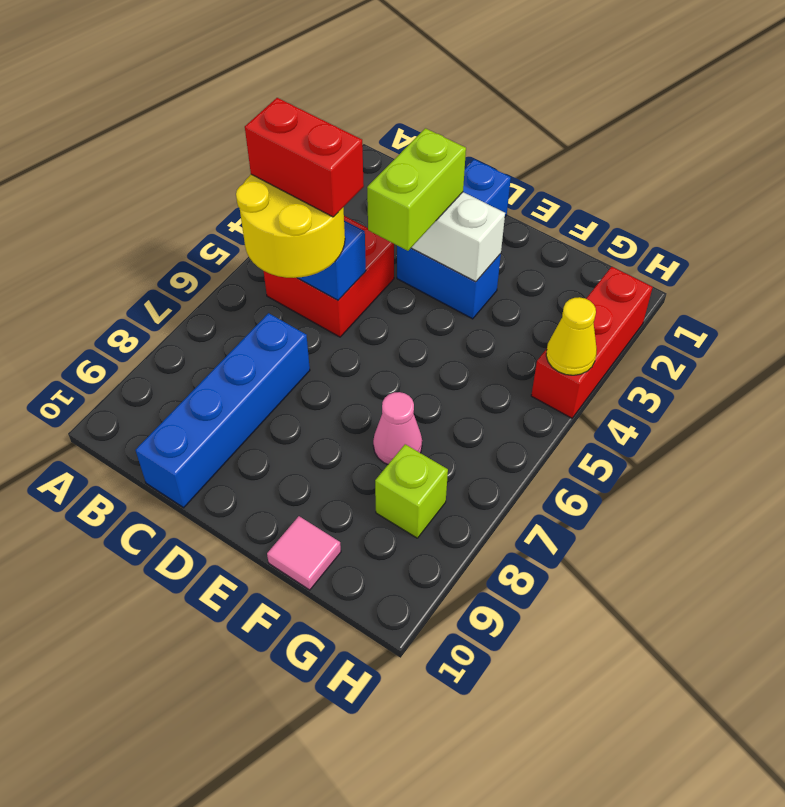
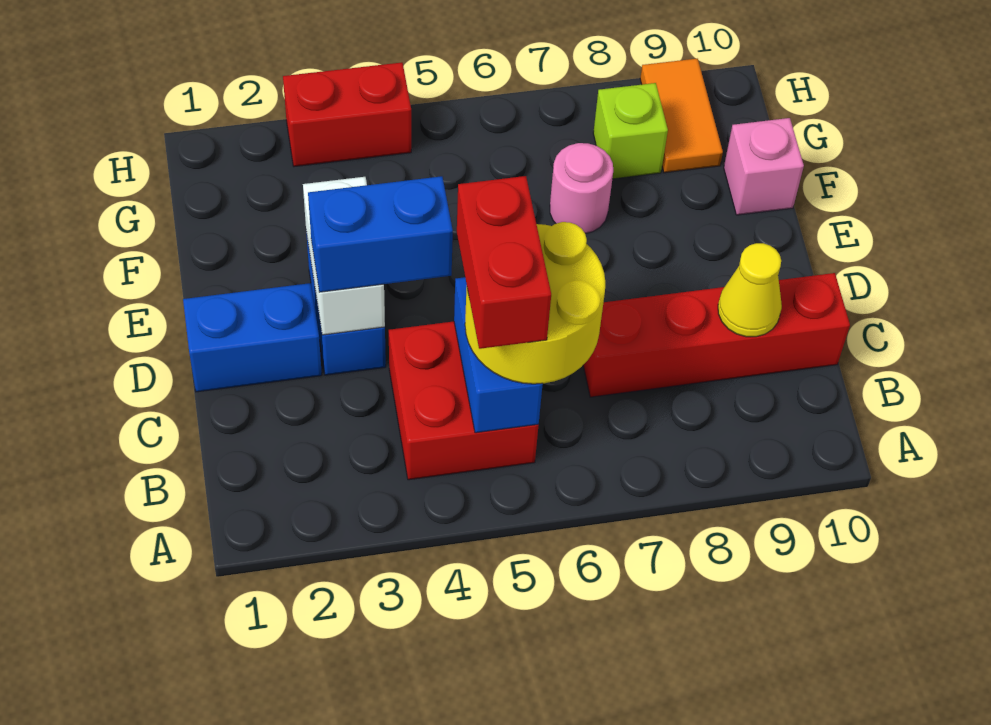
blue 1x4 brick [136,313,310,508] -> red 1x4 brick [583,273,850,397]
lime 1x2 brick [367,128,466,251] -> blue 1x2 brick [308,176,453,292]
pink 1x1 cone [373,392,422,464] -> pink 1x1 round brick [550,143,613,234]
pink 1x1 tile [267,516,341,590] -> pink 1x1 brick [724,118,804,215]
none -> orange 1x2 tile [640,59,723,173]
red 1x3 brick [531,267,653,418] -> red 1x2 brick [283,62,411,167]
yellow 1x1 cone [546,297,597,375] -> yellow 1x1 cone moved to [718,243,782,337]

